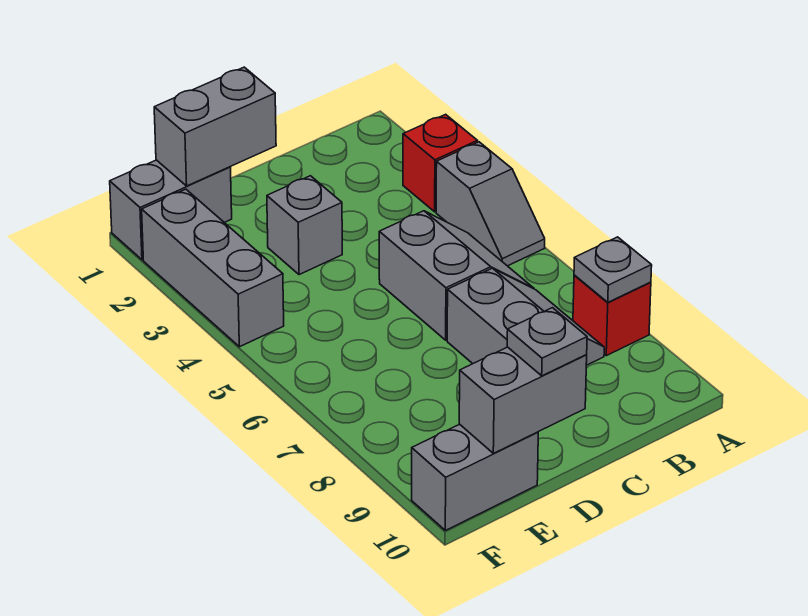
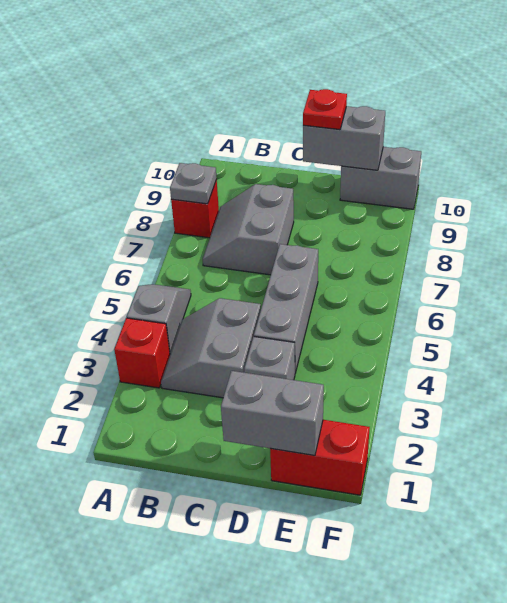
grey 2x2 slope [379,211,534,340] -> grey 2x2 slope moved to [161,298,261,398]
grey 1x1 plate [507,308,587,376] -> red 1x1 plate [303,89,347,130]
grey 1x2 brick [110,160,232,260] -> red 1x2 brick [270,420,370,495]
grey 1x3 brick [142,189,284,347] -> grey 1x3 brick moved to [254,244,318,373]

